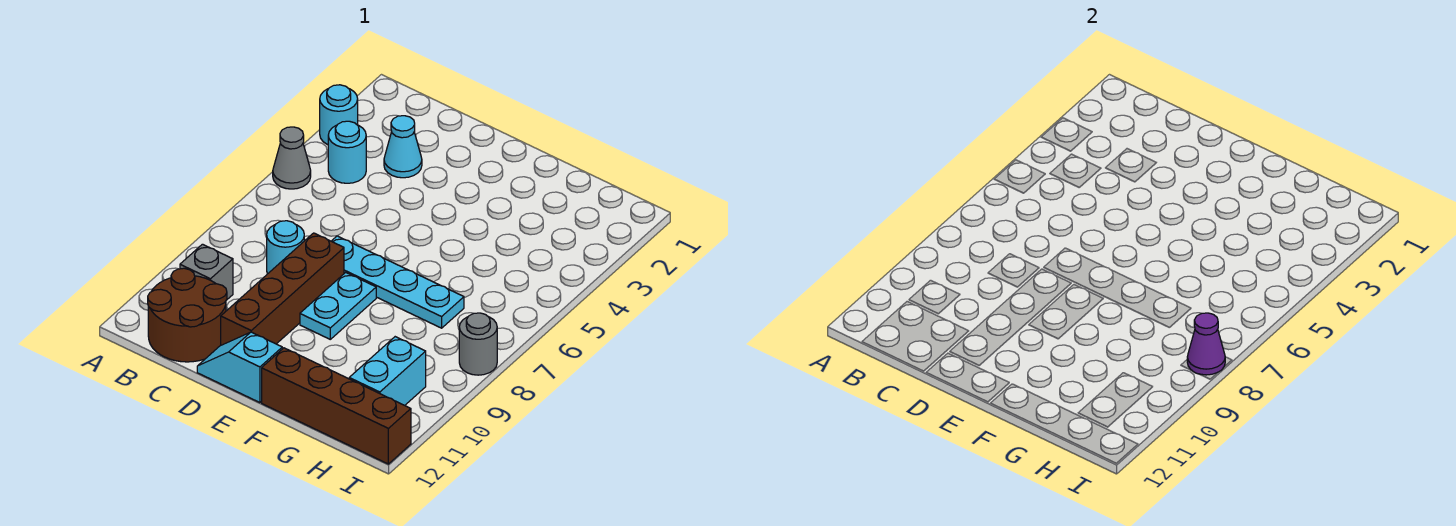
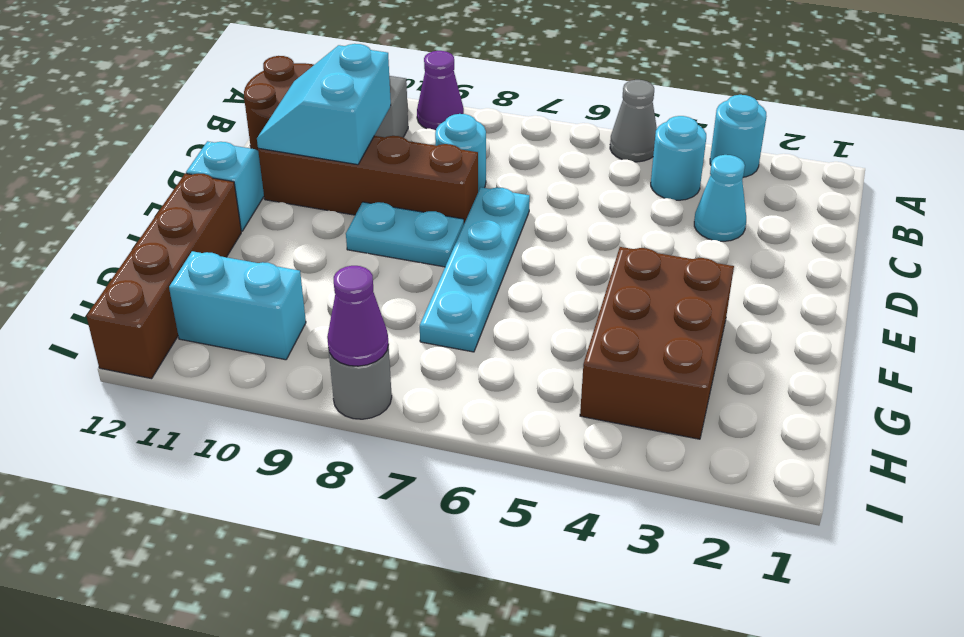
none -> purple 1x1 cone [417,51,464,130]
none -> cyan 2x2 slope [257,44,391,165]
none -> brown 2x3 brick [580,247,734,439]

